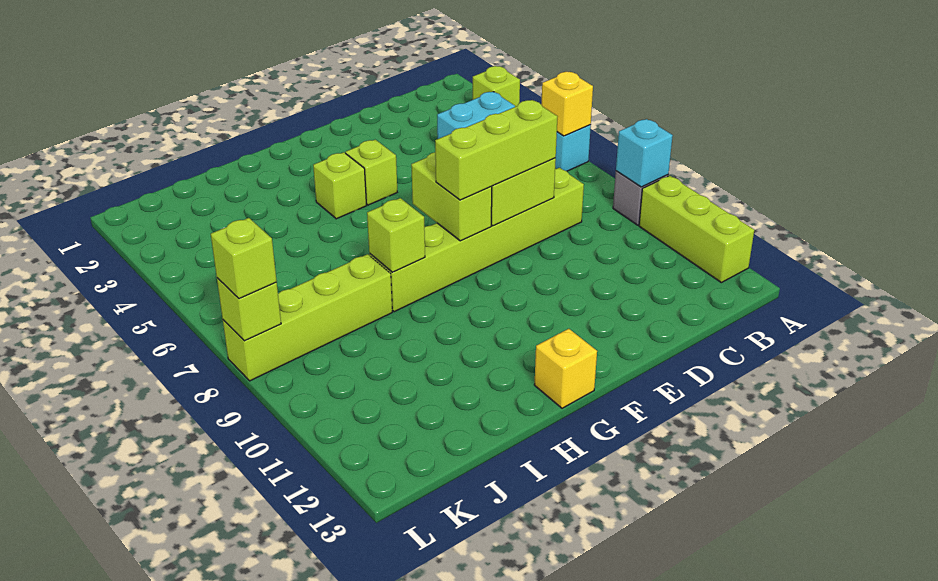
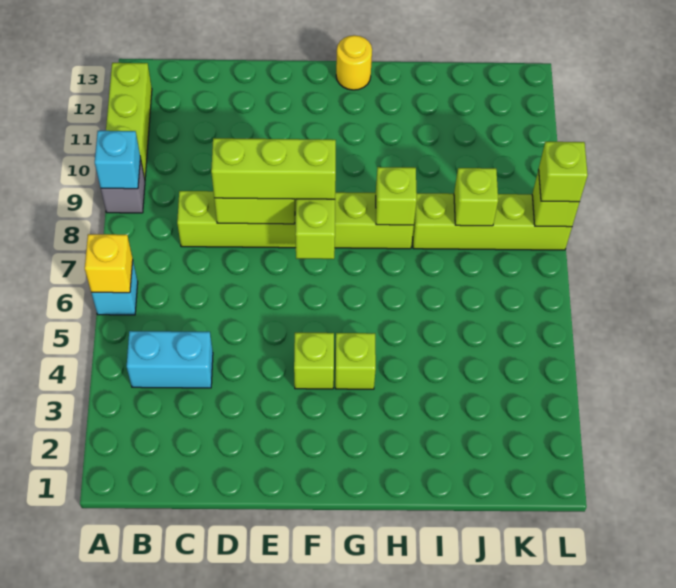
lime 1x1 brick [473,66,520,107] -> lime 1x1 brick moved to [454,168,498,226]
yellow 1x1 brick [534,329,597,408] -> yellow 1x1 round brick [336,35,372,90]

